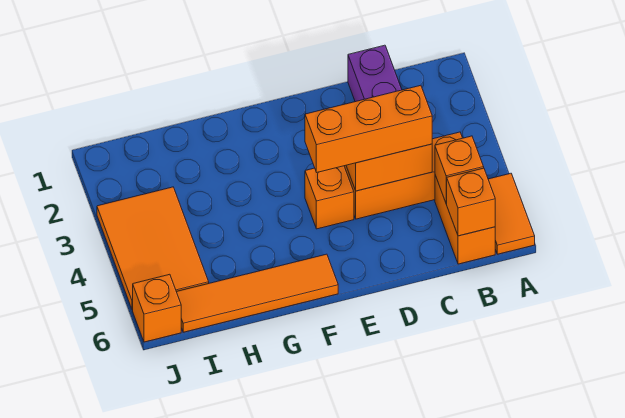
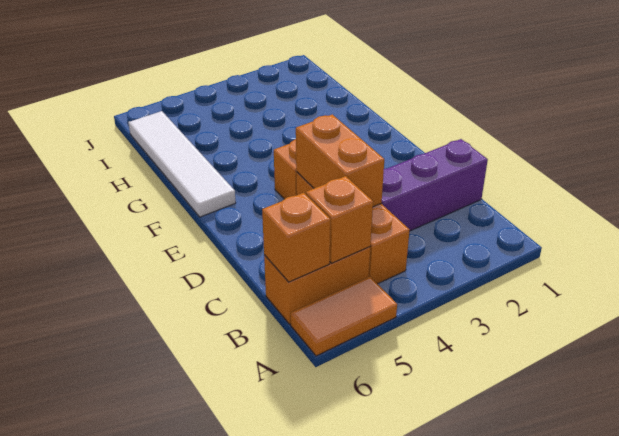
orange 1x3 brick [305,85,432,172] -> none
orange 1x4 tile [177,254,338,332] -> white 1x4 tile [128,111,236,217]
orange 2x3 tile [97,187,209,310] -> none
orange 1x1 brick [133,274,181,342] -> none

